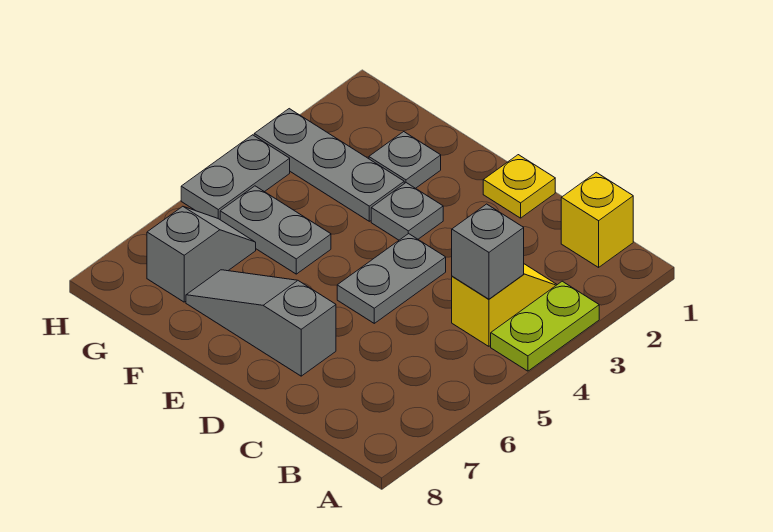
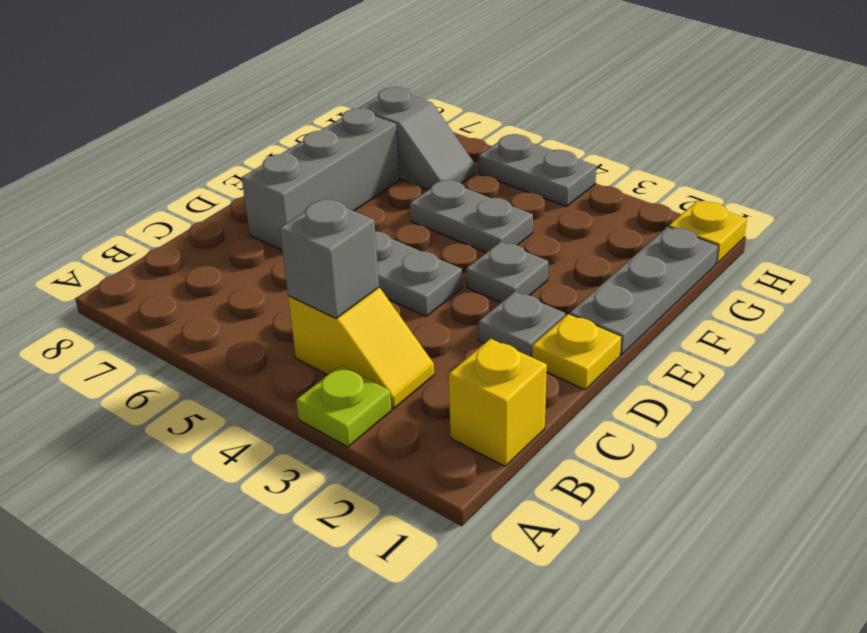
lime 1x2 plate [491,281,599,371] -> lime 1x1 plate [296,365,391,447]
grey 1x3 slope [186,270,336,376] -> grey 1x3 brick [242,108,399,250]
grey 1x1 plate [369,132,441,188] -> grey 1x1 plate moved to [479,292,565,357]
grey 1x3 plate [254,109,404,221] -> grey 1x3 plate moved to [570,227,718,355]
grey 1x2 plate [220,186,331,274] -> grey 1x2 plate turned to [410,180,533,253]
none -> yellow 1x1 plate [669,201,747,263]

